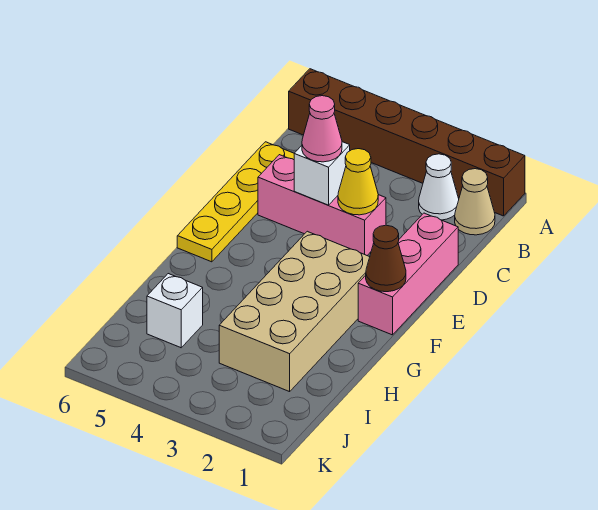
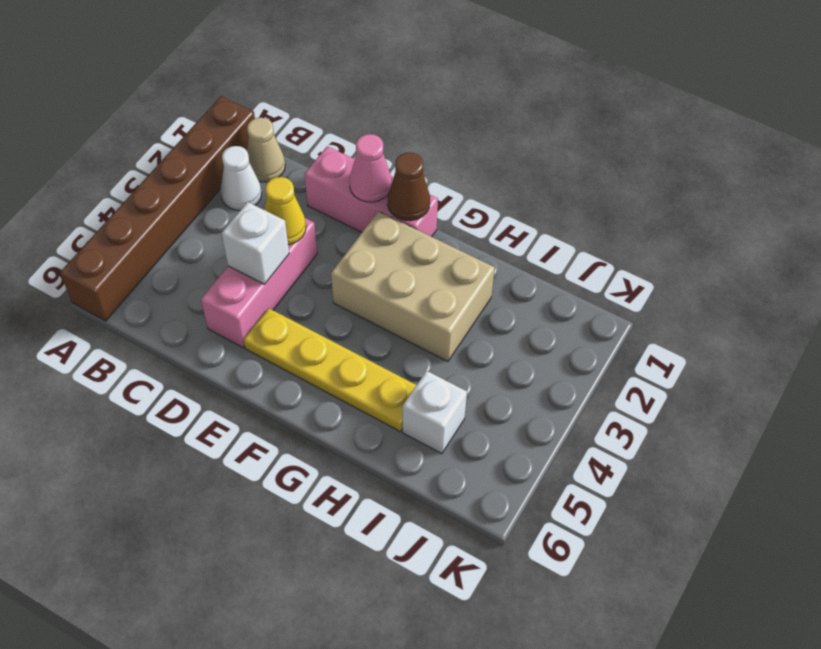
yellow 1x4 plate [177,142,294,262] -> yellow 1x4 plate moved to [244,308,416,432]
pink 1x1 cone [302,96,342,162] -> pink 1x1 cone moved to [349,134,392,202]
tan 2x4 brick [219,231,370,392] -> tan 2x3 brick [331,211,495,361]

